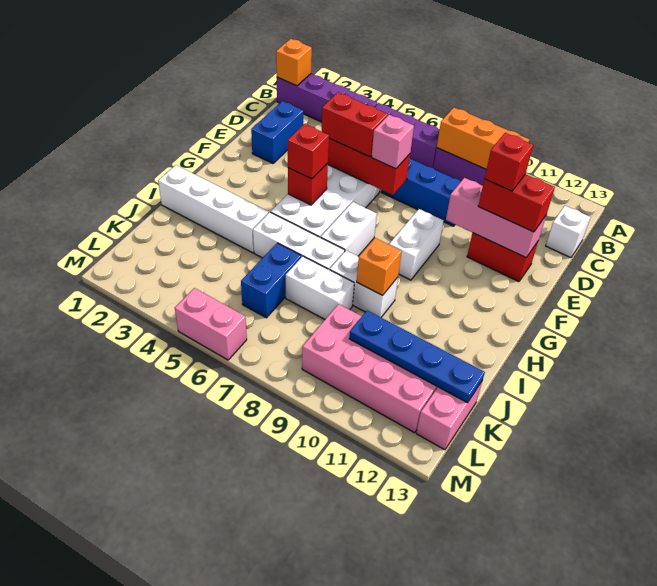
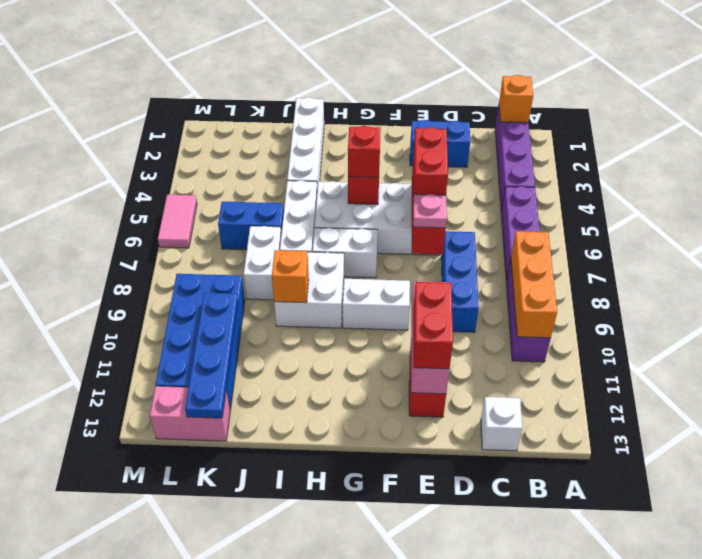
pink 1x1 brick [371,115,414,169] -> pink 1x1 plate [413,194,447,228]
red 1x1 brick [485,133,533,191] -> none
white 1x2 brick [330,251,398,317] -> white 2x2 brick [274,252,344,328]
pink 2x4 brick [302,304,438,433] -> blue 2x4 brick [156,274,245,410]
pink 1x2 brick [175,288,247,360] -> pink 1x2 tile [158,195,197,248]

